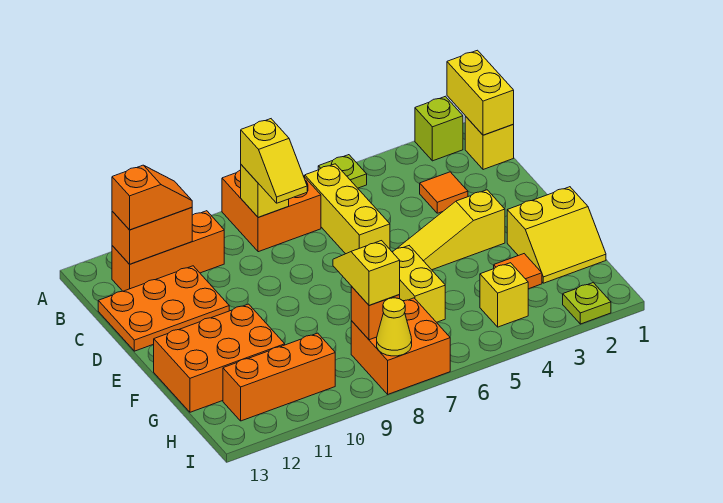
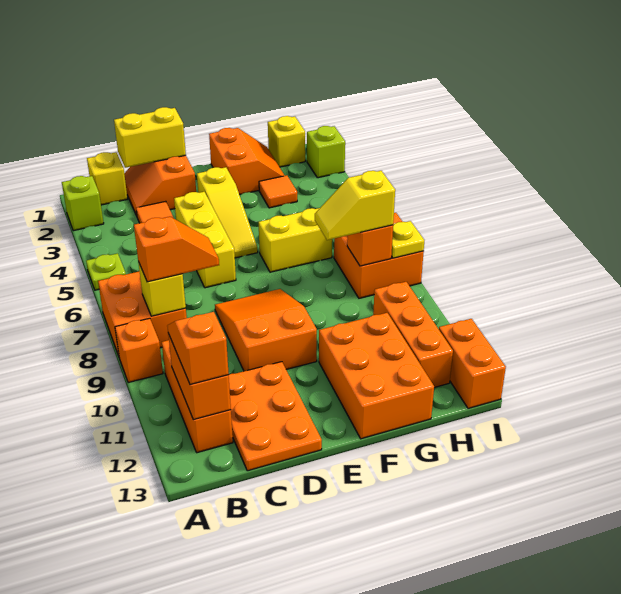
yellow 1x2 brick [447,50,514,135] -> yellow 1x2 brick moved to [114,107,186,168]
none -> orange 1x1 brick [115,318,163,383]
yellow 1x3 brick [305,164,390,254] -> yellow 1x3 brick turned to [174,192,236,288]
yellow 1x2 slope [241,119,307,203] -> orange 1x2 slope [134,217,219,282]
none -> orange 2x2 slope [124,155,196,216]
none -> orange 2x3 slope [215,289,317,371]
yellow 2x2 slope [507,187,606,283] -> orange 2x2 slope [209,128,285,195]
yellow 1x1 brick [480,263,528,327] -> yellow 1x1 brick moved to [268,116,305,167]
lime 1x1 plate [563,283,611,324] -> lime 1x1 brick [307,126,345,178]
yellow 1x1 cone [377,298,412,356] -> yellow 1x1 plate [391,221,424,258]
none -> orange 1x2 brick [439,319,506,408]

